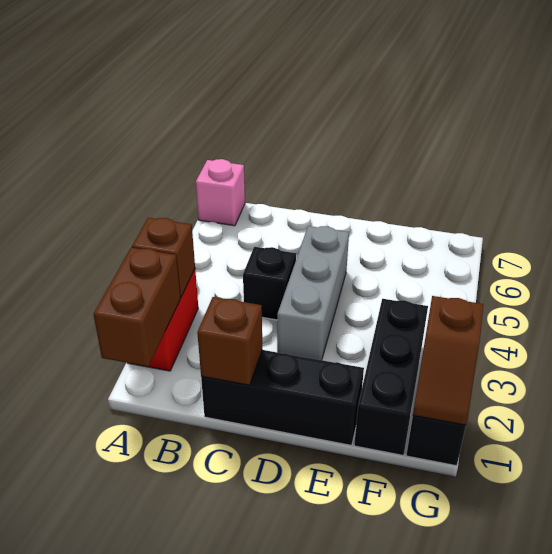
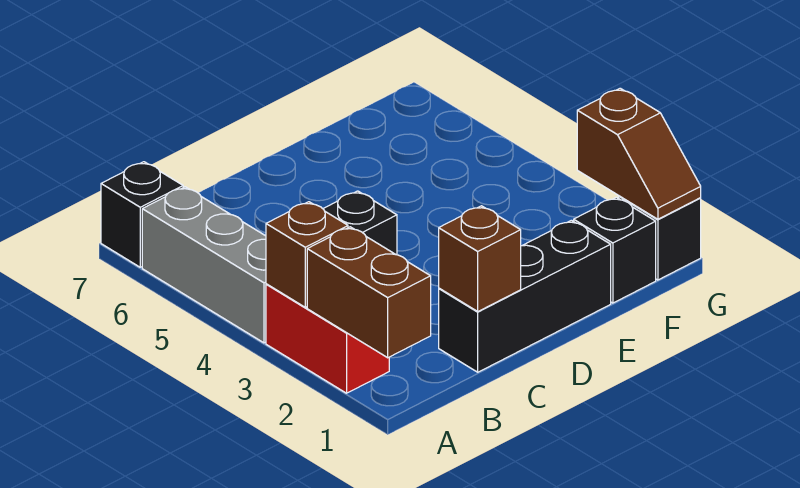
pink 1x1 brick [196,159,245,226] -> black 1x1 brick [101,162,183,267]
grey 1x3 brick [277,226,349,360] -> grey 1x3 brick moved to [142,187,266,343]
black 1x3 brick [354,299,428,455] -> black 1x1 brick [574,197,656,303]

